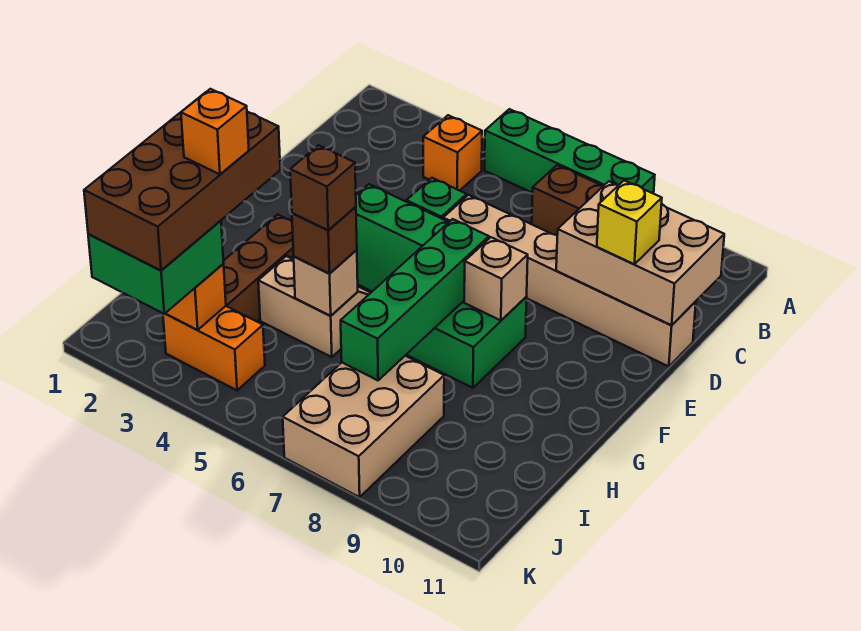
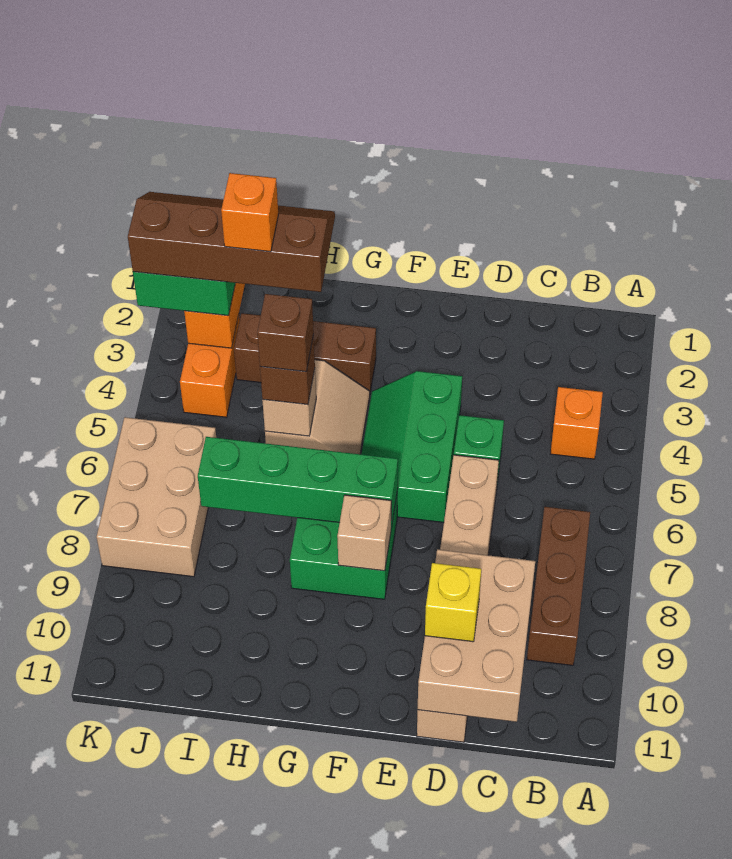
green 1x4 brick [485,109,655,194] -> none
brown 2x4 brick [84,92,280,271] -> brown 2x4 slope [128,192,335,292]
tan 2x3 brick [283,356,444,497] -> tan 2x3 brick turned to [97,417,216,577]

